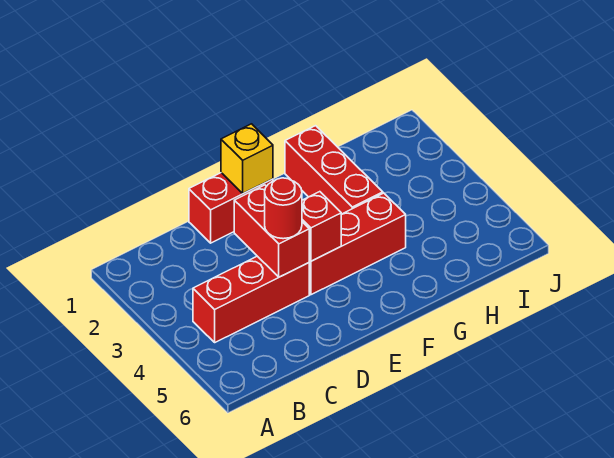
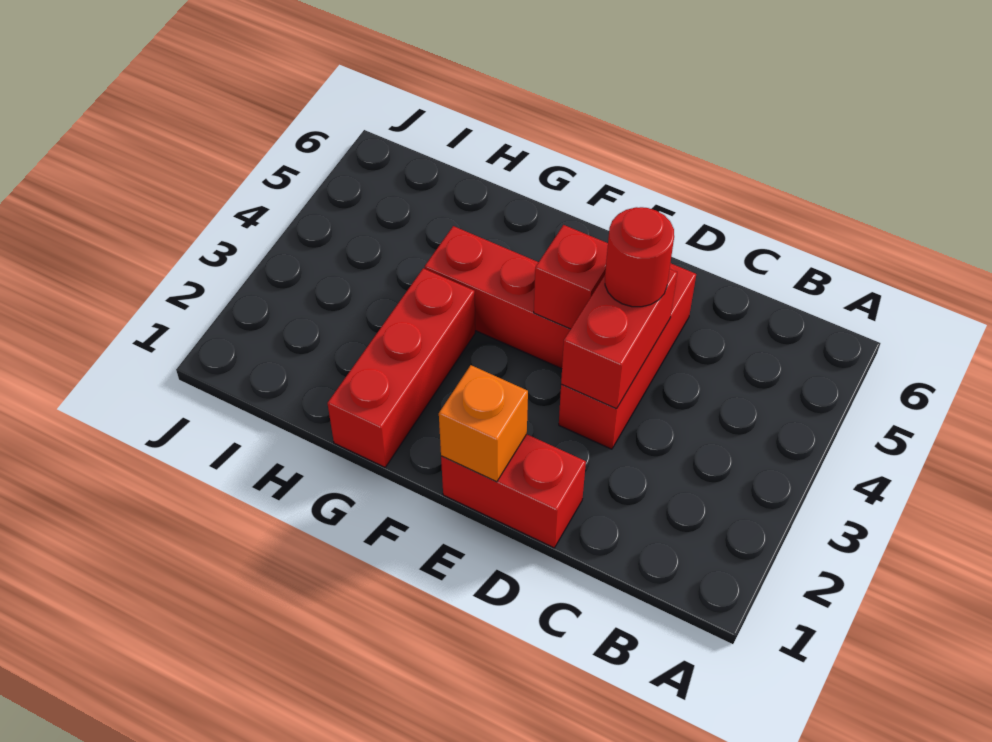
red 1x3 brick [193,256,309,342] -> red 1x3 brick turned to [559,263,696,449]
yellow 1x1 brick [221,124,273,193] -> orange 1x1 brick [439,365,528,482]

